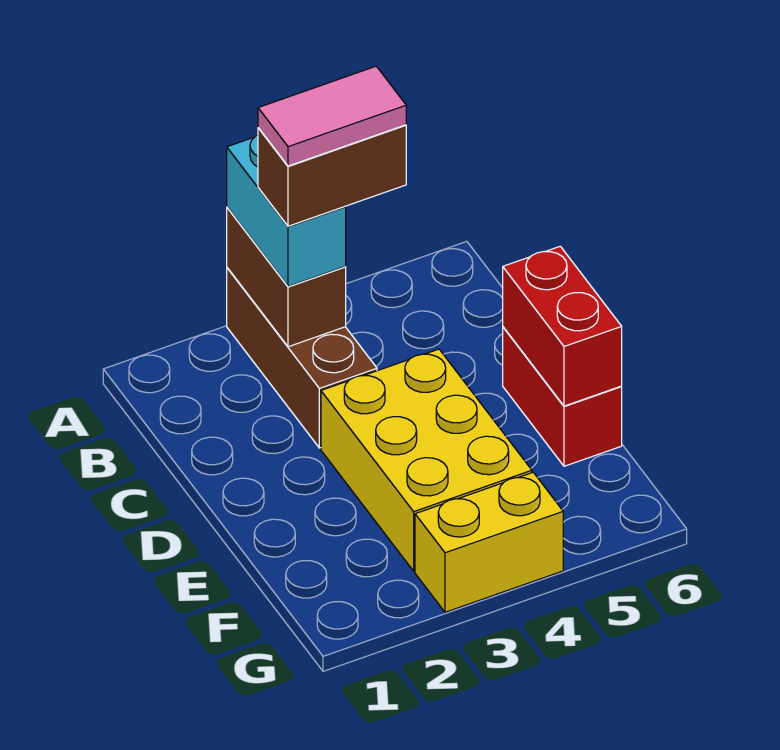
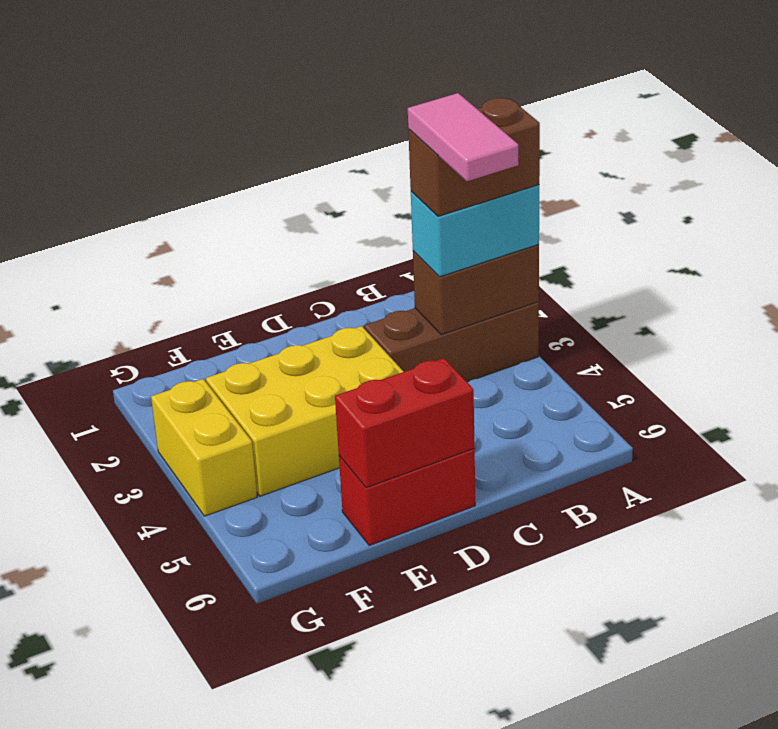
brown 1x2 brick [258,125,406,226] -> brown 1x2 brick turned to [408,98,540,216]

